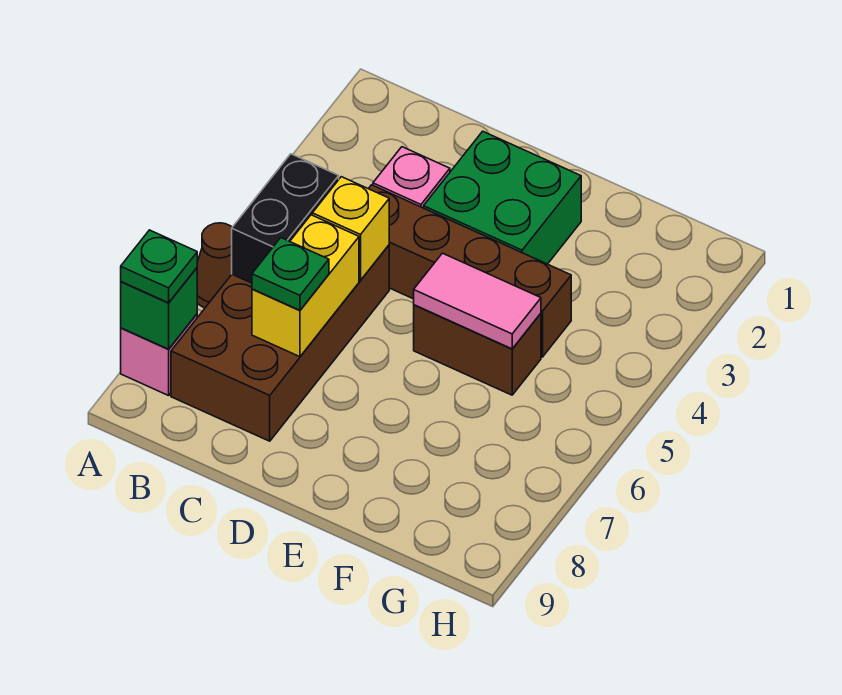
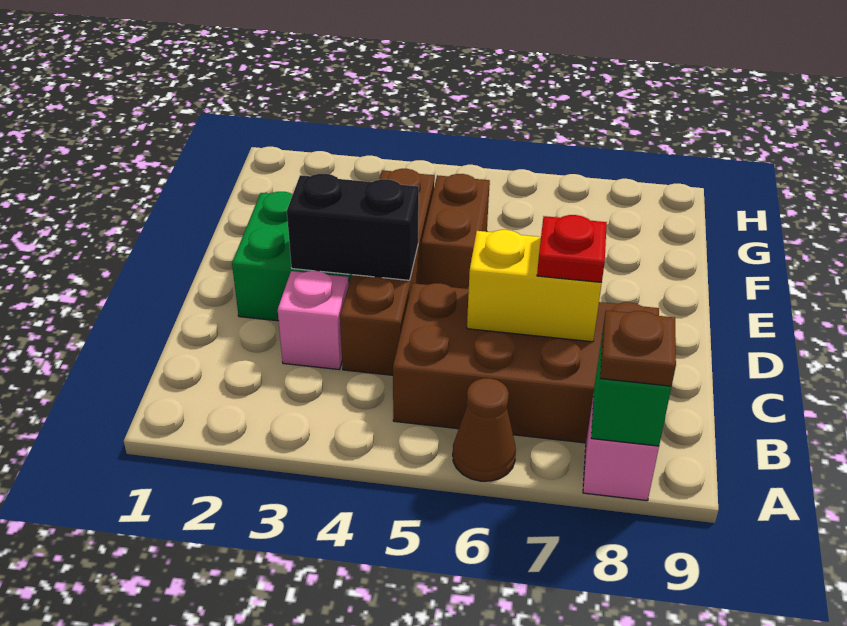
green 1x1 plate [121,230,197,303] -> brown 1x1 plate [600,311,676,386]
black 1x2 brick [232,154,339,283] -> black 1x2 brick moved to [287,174,419,280]
yellow 1x1 brick [312,177,389,280] -> none
green 1x1 plate [252,238,329,310] -> red 1x1 plate [537,215,607,282]
pink 1x2 tile [414,253,541,349] -> none

